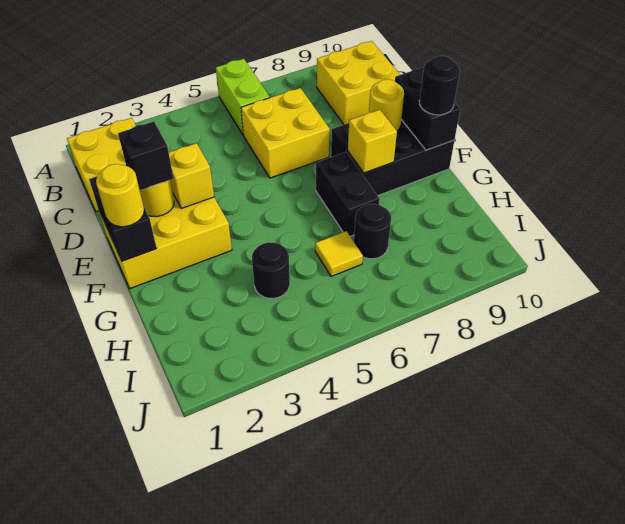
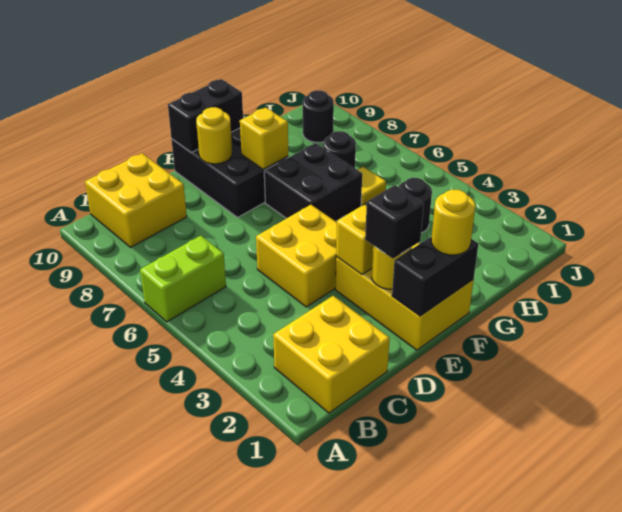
yellow 2x2 brick [241,88,330,178] -> yellow 2x2 brick moved to [256,205,337,307]
black 1x2 brick [316,152,379,237] -> black 2x2 brick [264,143,362,221]
black 1x1 round brick [419,56,460,115] -> black 1x1 round brick moved to [303,90,334,142]

